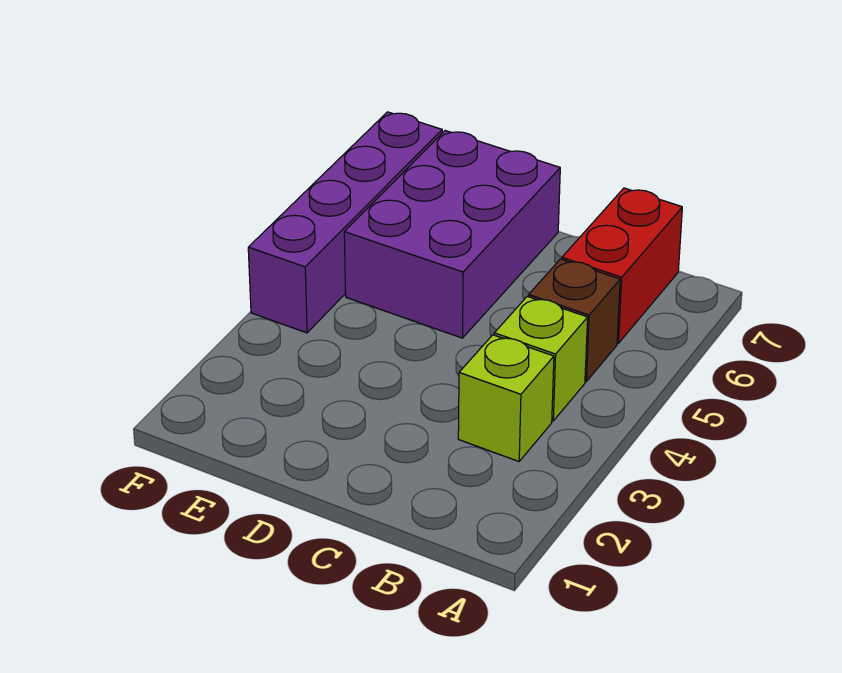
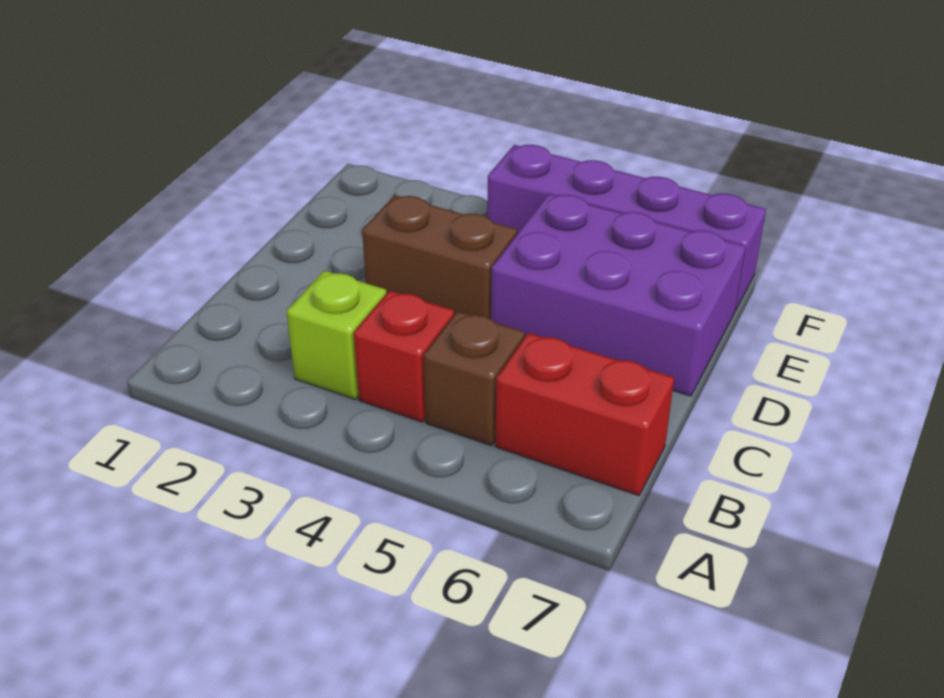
lime 1x1 brick [494,296,588,421] -> red 1x1 brick [354,291,454,422]
none -> brown 1x2 brick [362,195,517,319]

